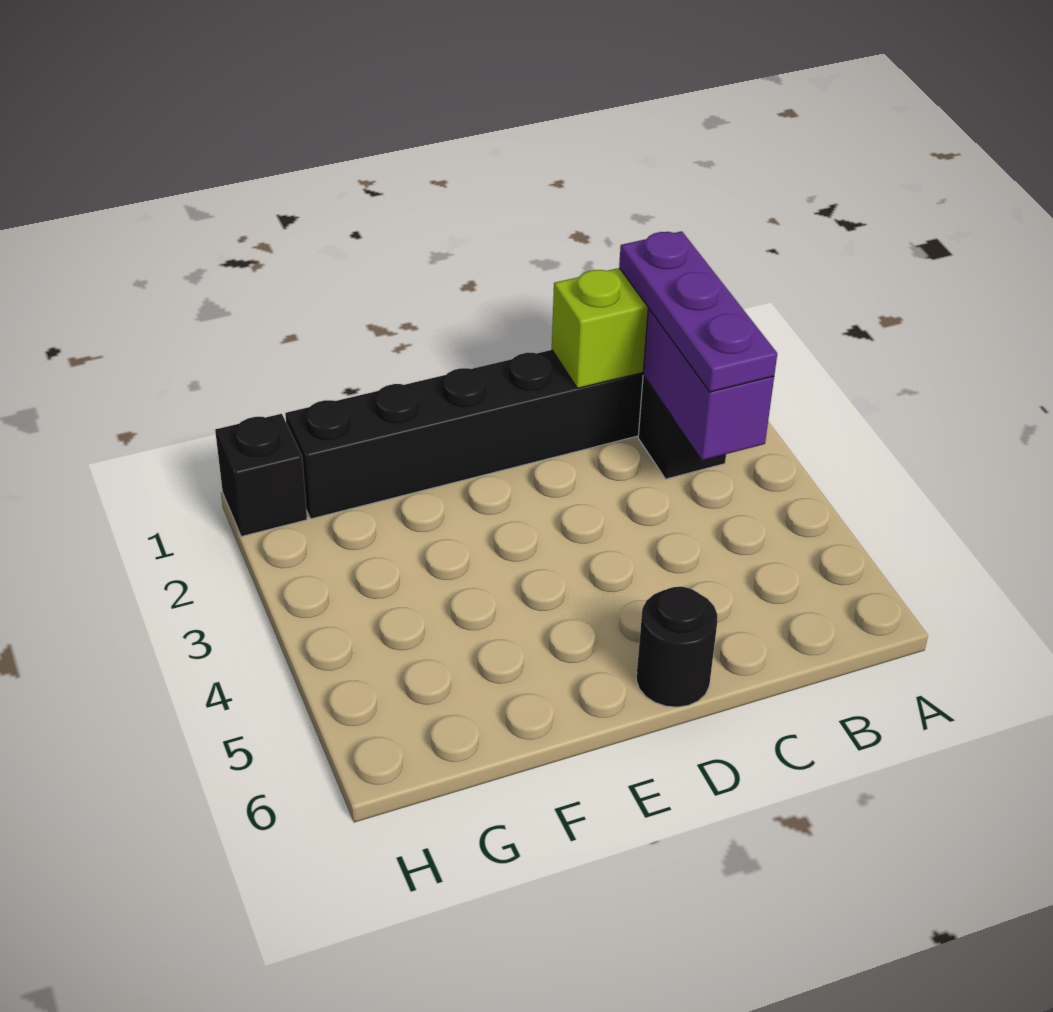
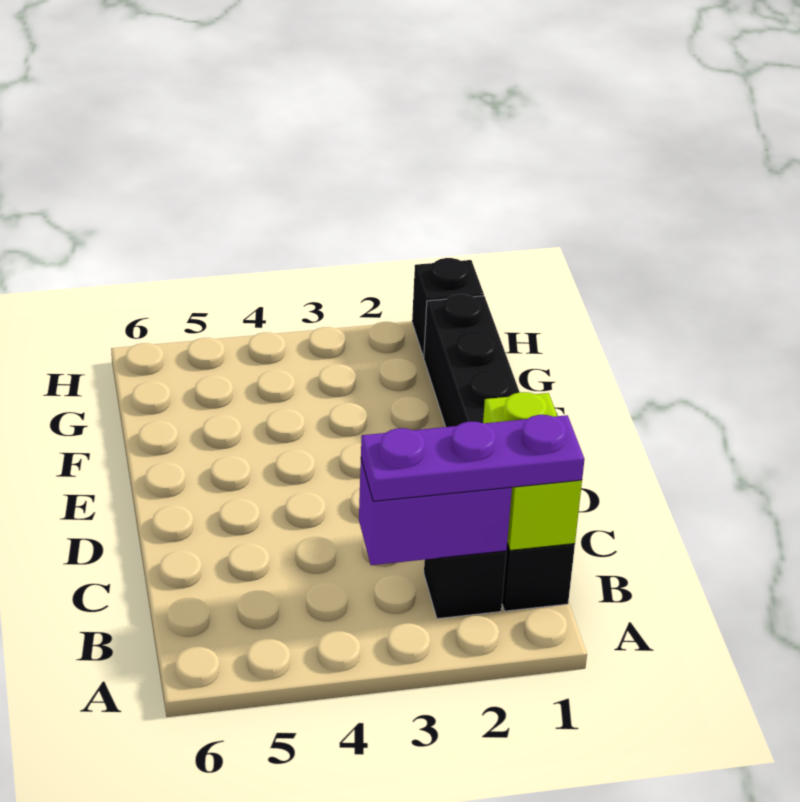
black 1x1 round brick [636,587,717,707] -> none

